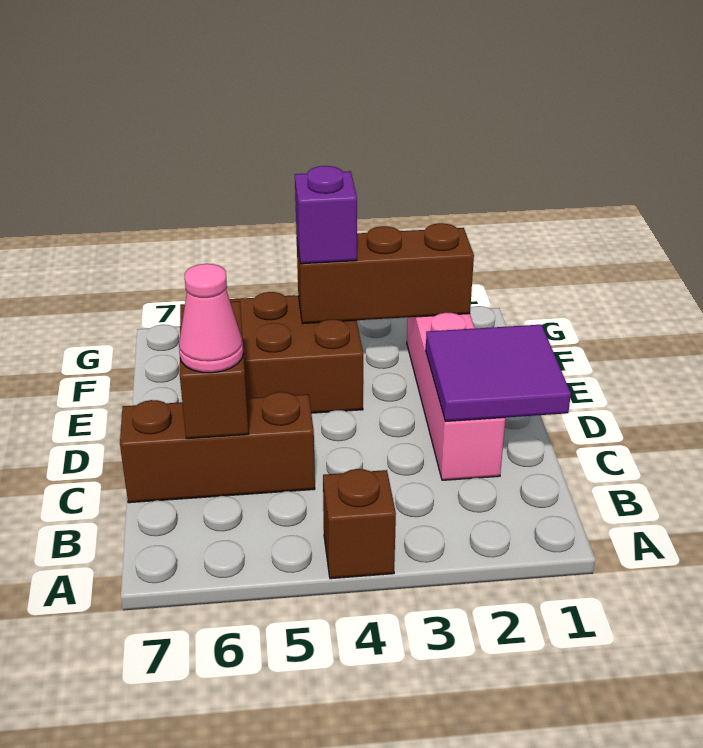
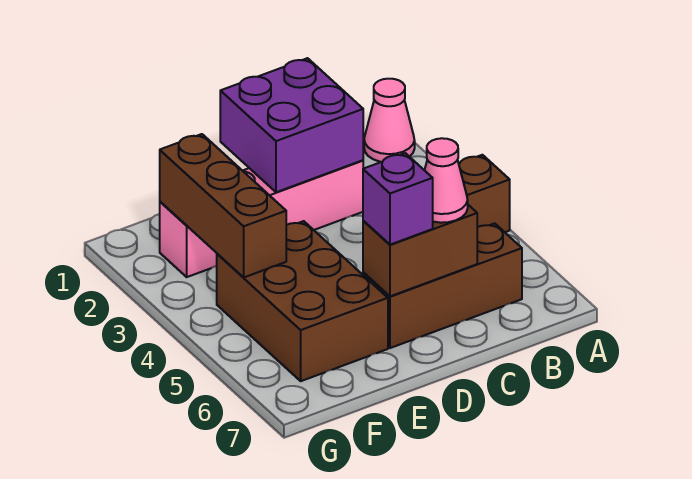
none -> pink 1x1 cone [364,79,415,162]
purple 2x2 tile [426,325,571,421] -> purple 2x2 brick [220,58,363,192]
brown 1x3 brick [120,392,315,503] -> brown 1x3 brick turned to [363,223,522,348]
purple 1x1 brick [295,166,357,264] -> purple 1x1 brick moved to [363,153,433,245]

